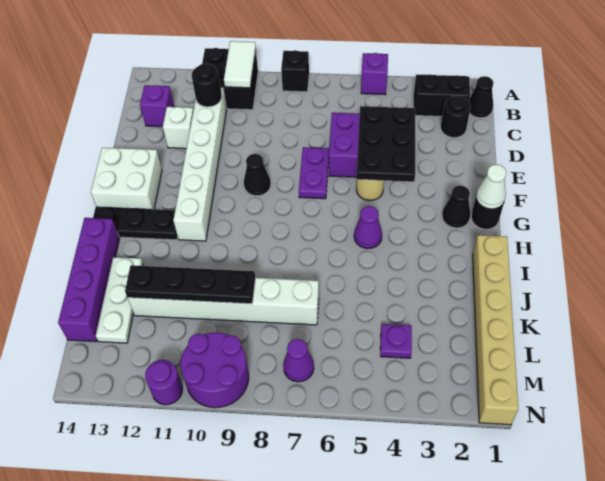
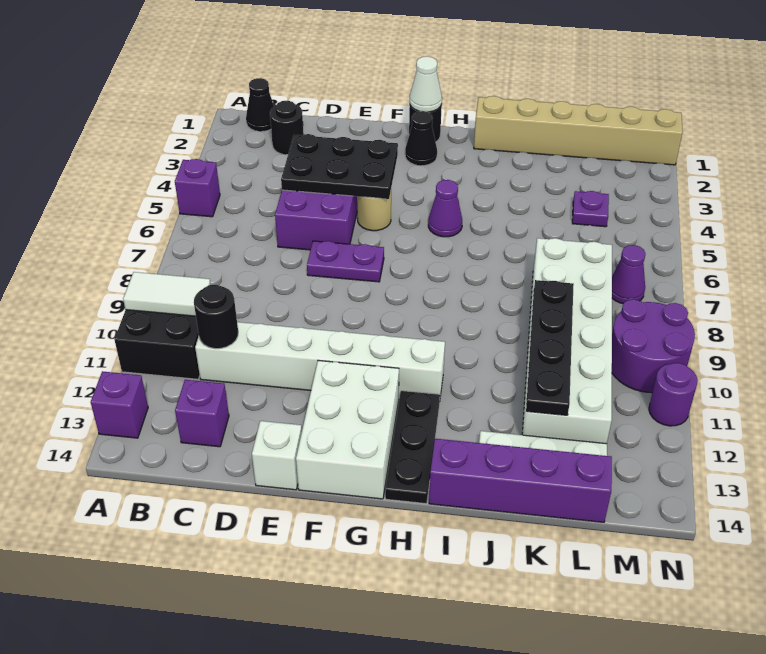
black 1x1 brick [281,50,309,92] -> none
none -> purple 1x1 brick [91,371,148,438]
black 1x2 brick [413,74,470,117] -> none
white 1x1 brick [163,107,193,149] -> white 1x1 brick moved to [252,421,302,490]
black 1x1 cone [244,154,271,196] -> none
white 2x2 brick [91,148,162,210] -> white 2x3 brick [296,360,399,499]
white 1x6 brick [128,278,319,325] -> white 2x6 brick [522,238,612,444]

